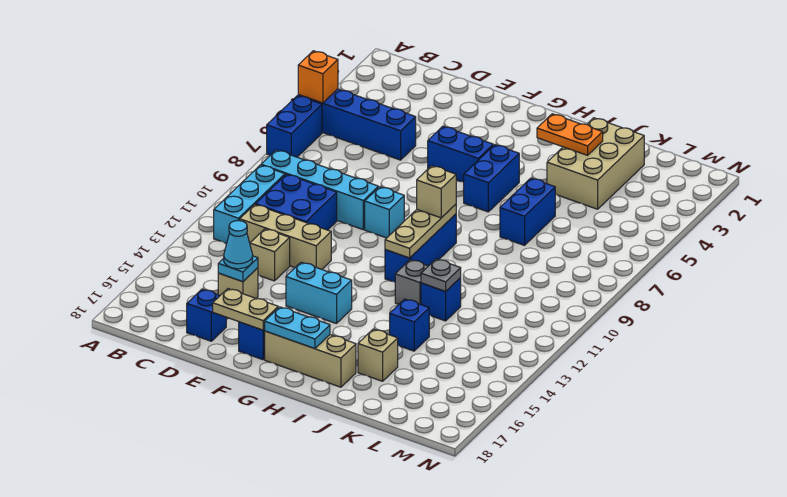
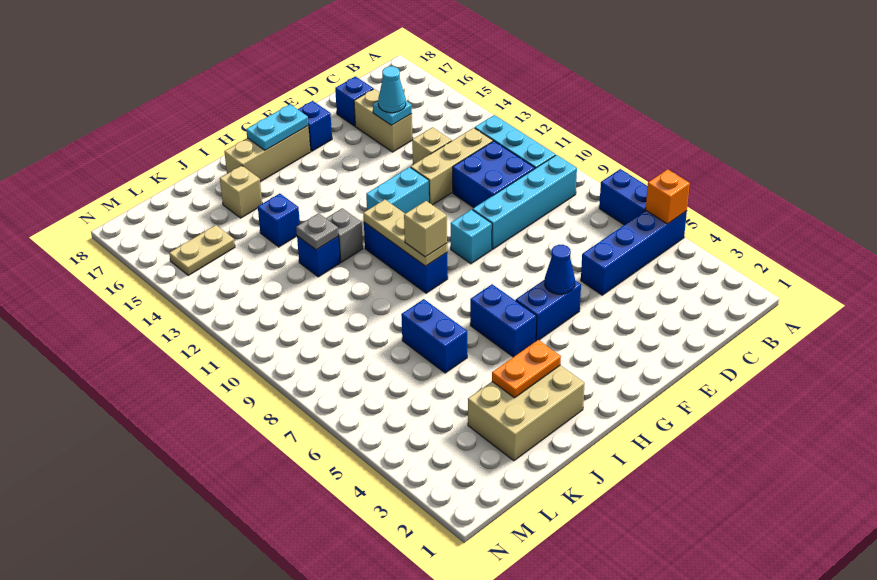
tan 1x1 brick [218,268,258,298] -> tan 1x2 brick [354,89,413,152]
tan 1x2 plate [213,289,278,330] -> tan 1x2 plate moved to [169,225,235,275]
none -> blue 1x1 cone [545,245,575,294]
cyan 1x2 brick [286,262,352,324] -> cyan 1x2 brick moved to [366,167,429,214]
tan 2x3 brick [547,118,644,209] -> tan 2x3 brick turned to [468,365,585,461]

